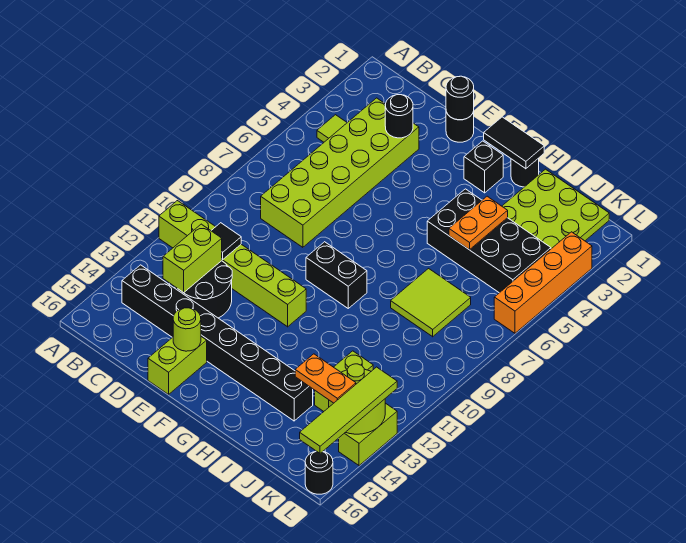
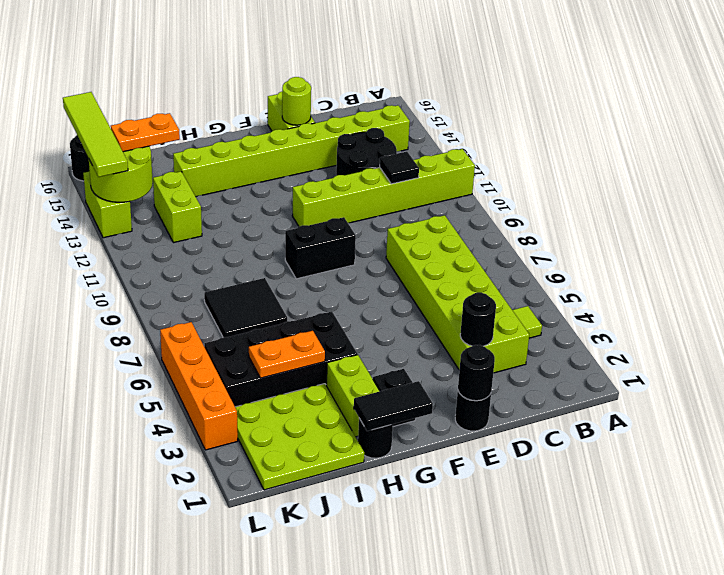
black 1x8 brick [122,265,313,421] -> lime 1x8 brick [173,105,410,197]
lime 1x2 brick [163,224,222,293] -> lime 1x2 brick moved to [327,355,380,437]
orange 1x2 plate [449,196,508,250] -> orange 1x2 plate turned to [249,331,325,378]
lime 2x2 tile [391,269,471,337] -> black 2x2 tile [204,278,287,338]

